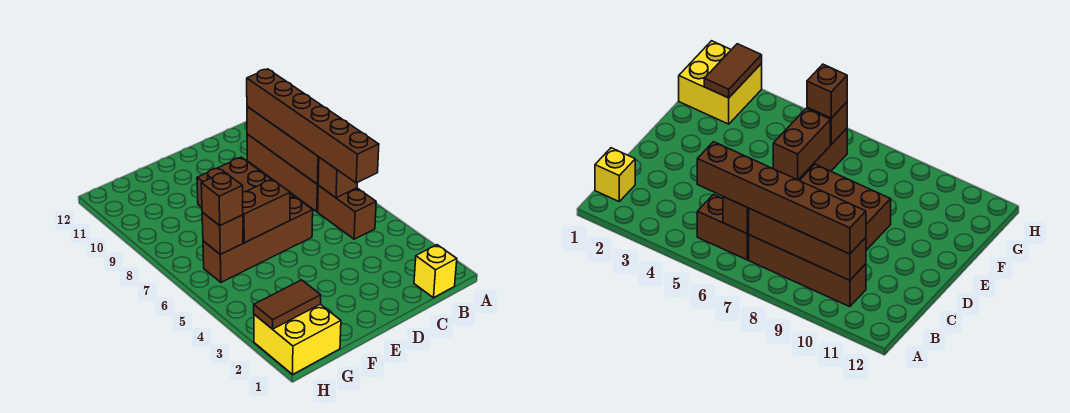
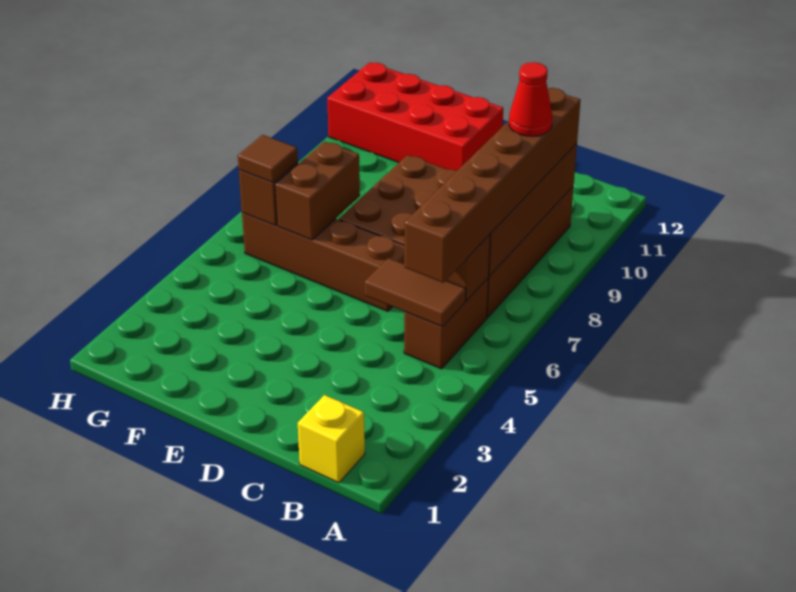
none -> red 1x1 cone [509,62,552,136]
brown 1x2 brick [243,179,290,243] -> brown 1x2 brick turned to [275,141,360,240]
none -> red 2x4 brick [327,62,503,171]
yellow 2x2 brick [254,304,341,374] -> none
brown 1x2 tile [254,280,321,329] -> brown 1x2 tile moved to [365,258,466,327]
brown 1x1 brick [201,172,243,225] -> brown 1x1 tile [238,135,298,182]

